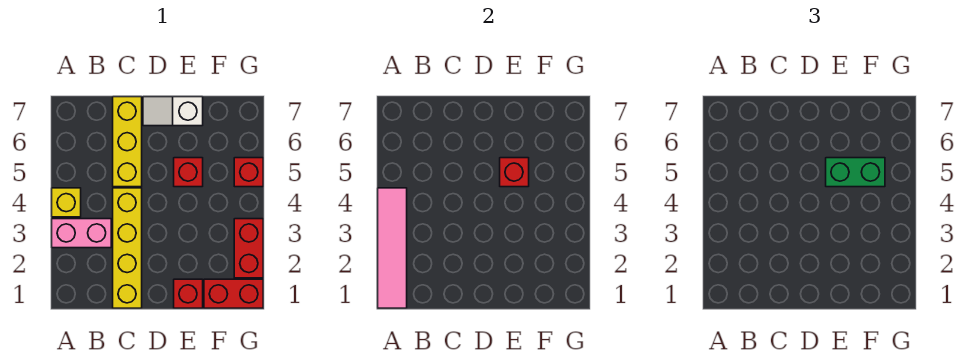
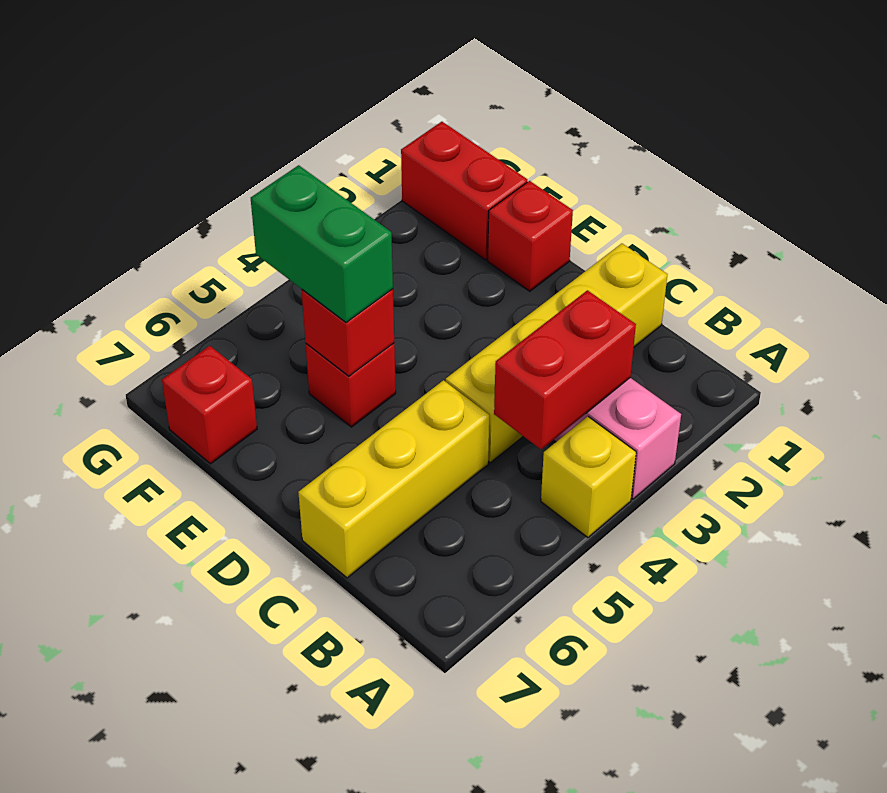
pink 1x4 tile [378,188,407,308] -> none
white 1x2 slope [143,97,203,126] -> none
red 1x2 brick [234,219,263,278] -> red 1x2 brick moved to [494,290,636,449]
red 1x1 brick [234,158,263,187] -> red 1x1 brick moved to [162,346,257,464]

